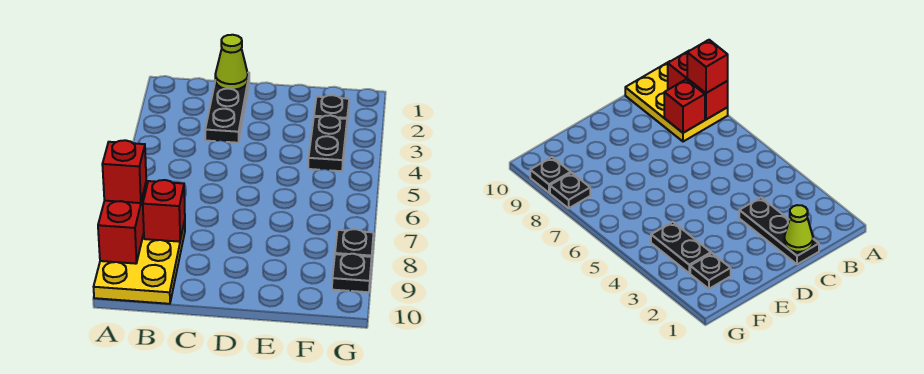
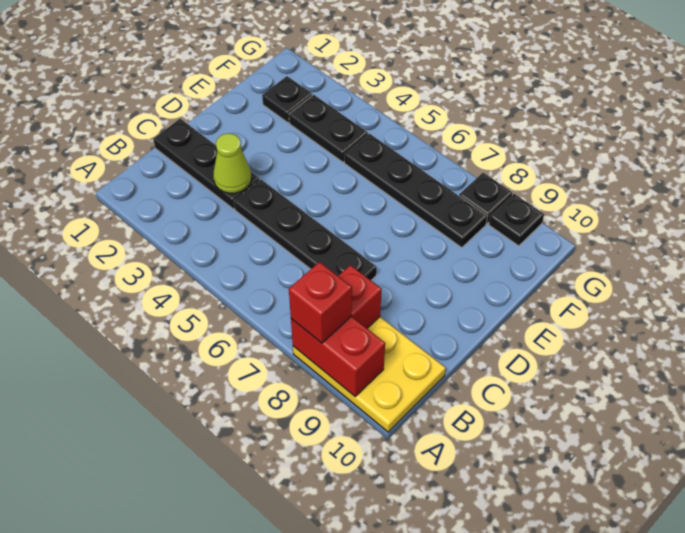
lime 1x1 cone [215,35,248,90] -> lime 1x1 cone moved to [213,133,251,193]
none -> black 1x4 plate [234,179,377,280]
none -> black 1x4 plate [344,134,487,248]

